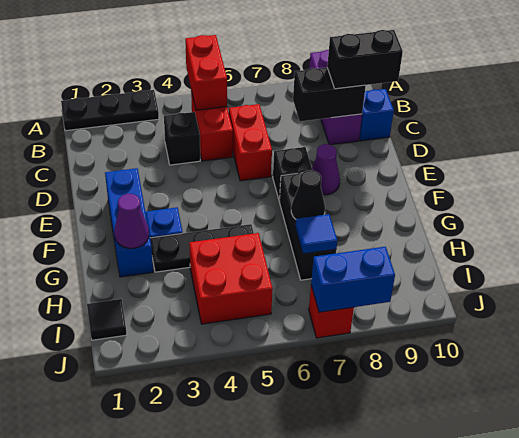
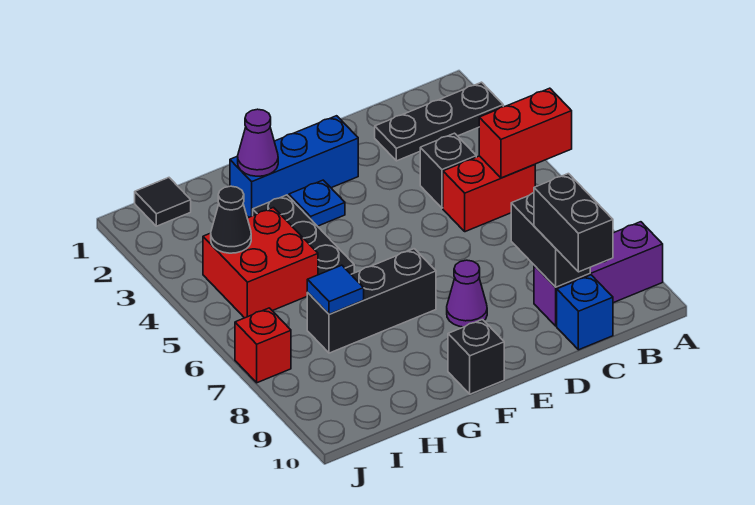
black 1x3 plate [61,90,159,131] -> black 1x3 plate turned to [375,82,503,161]
red 1x2 brick [229,104,272,181] -> none
black 1x1 brick [273,147,312,201] -> black 1x1 brick moved to [448,320,504,394]
black 1x1 cone [291,170,325,219] -> black 1x1 cone moved to [211,186,251,253]
blue 1x2 brick [311,247,395,312] -> none

